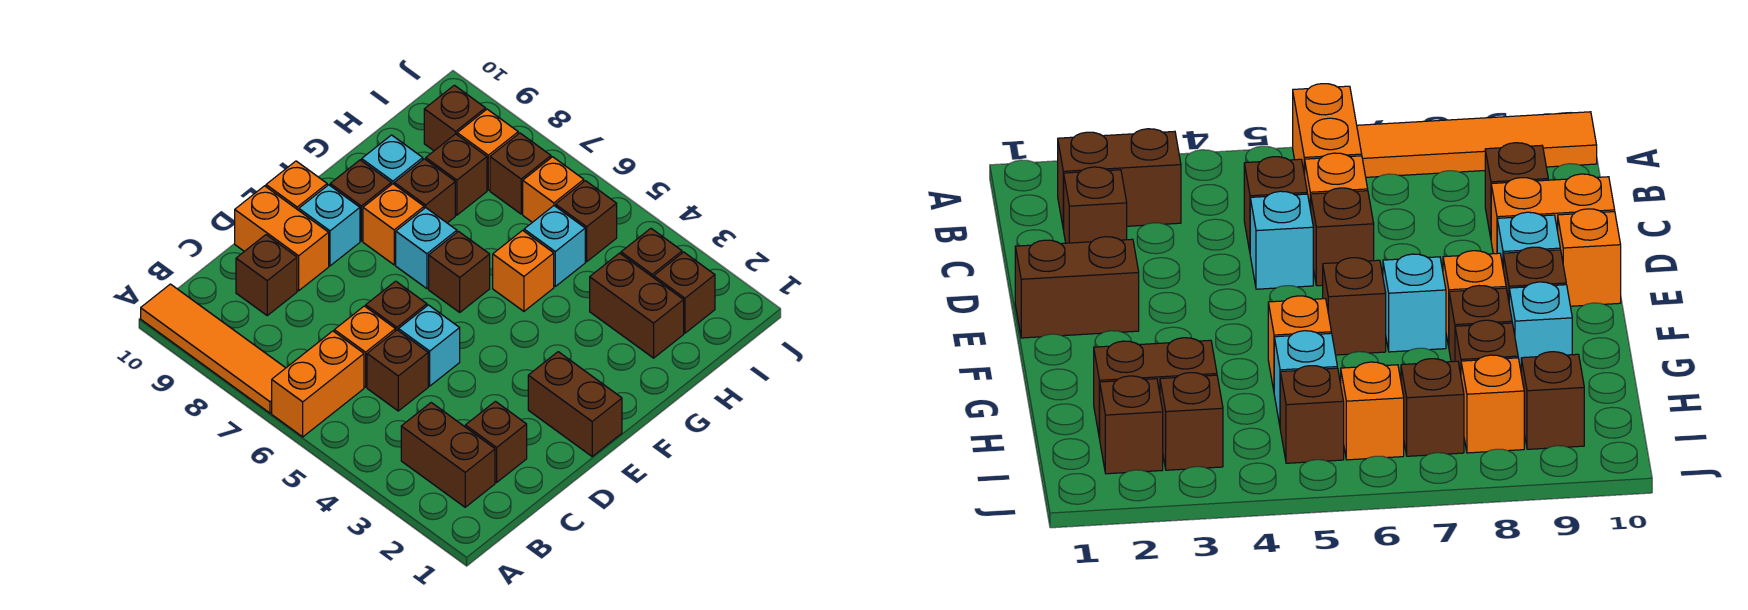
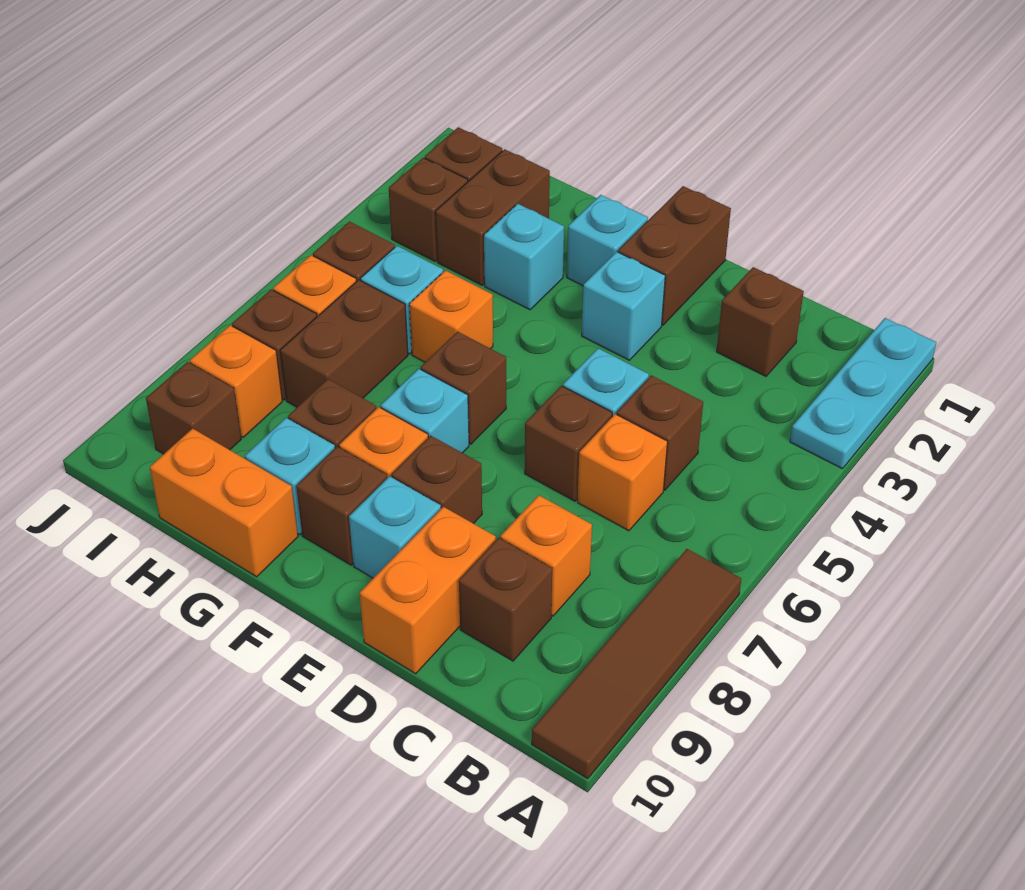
none -> cyan 1x3 plate [790,318,936,469]
orange 1x2 brick [272,331,364,437] -> orange 1x2 brick moved to [150,428,298,577]
orange 1x4 tile [141,284,285,413] -> brown 1x4 tile [532,549,741,779]
brown 1x2 brick [401,403,495,507] -> brown 1x2 brick moved to [280,280,408,407]
none -> cyan 1x1 brick [582,252,665,360]
orange 1x1 brick [266,161,327,210] -> orange 1x1 brick moved to [500,495,592,616]
none -> cyan 1x1 brick [567,195,648,286]
none -> cyan 1x1 brick [484,204,564,310]
brown 1x1 brick [426,134,487,215] -> brown 1x1 brick moved to [392,436,482,524]

